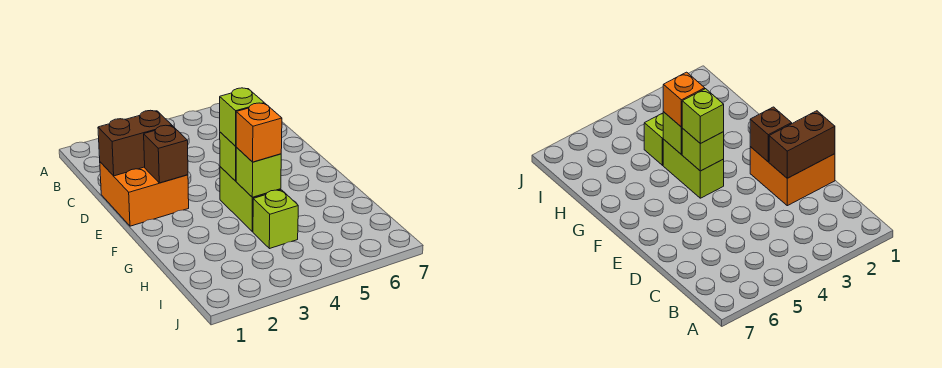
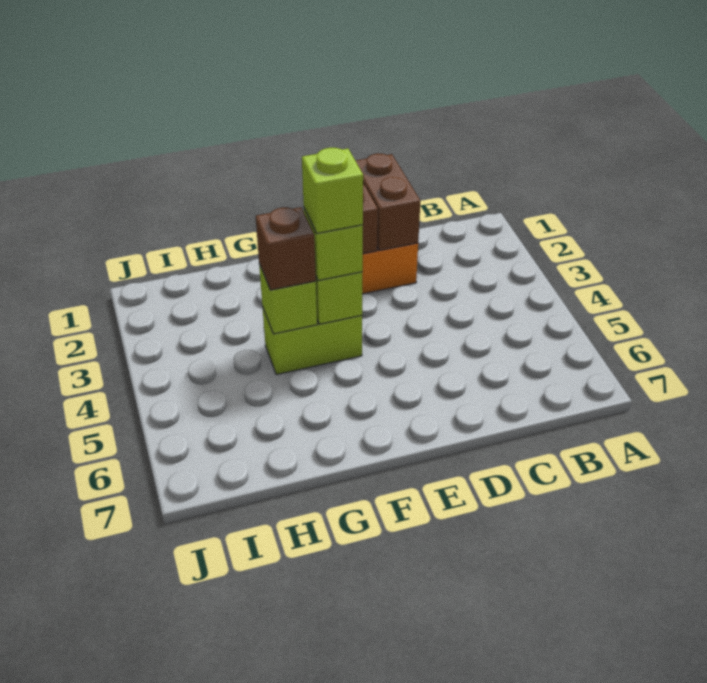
orange 1x1 brick [236,103,282,162] -> brown 1x1 brick [256,207,316,290]
lime 1x1 brick [253,190,298,249] -> lime 1x1 brick moved to [302,148,363,233]

